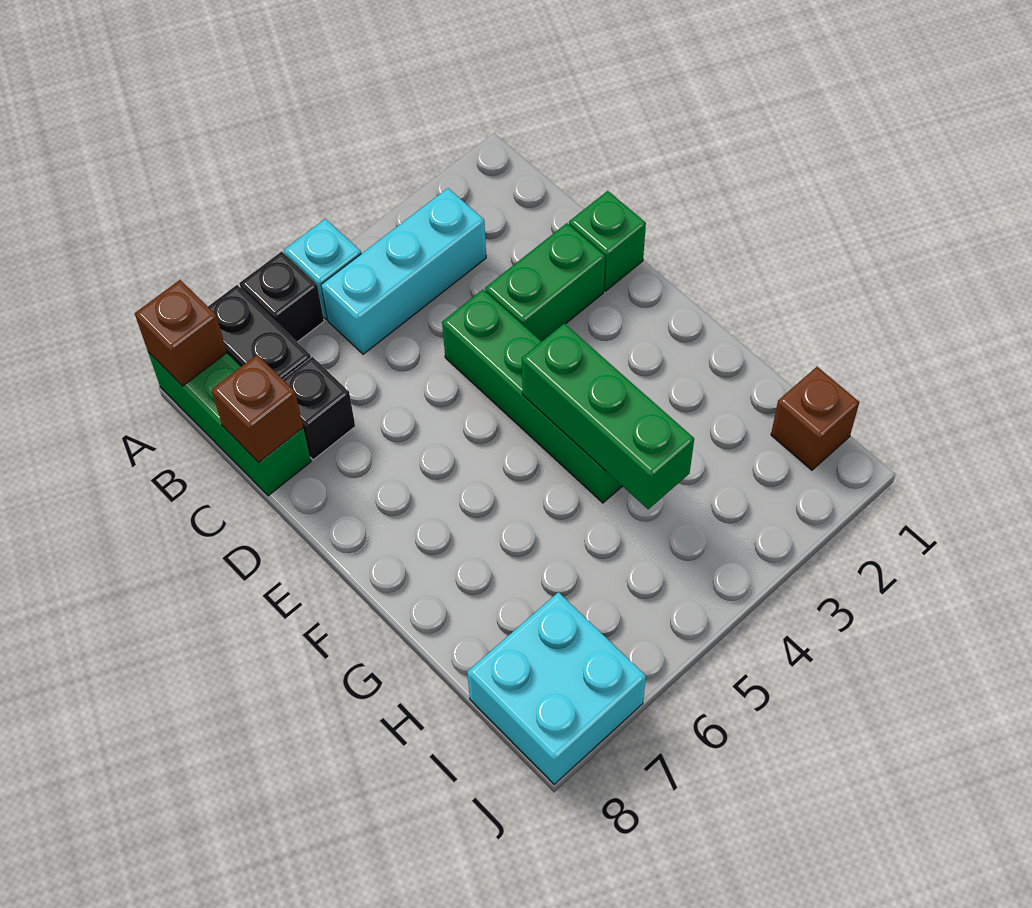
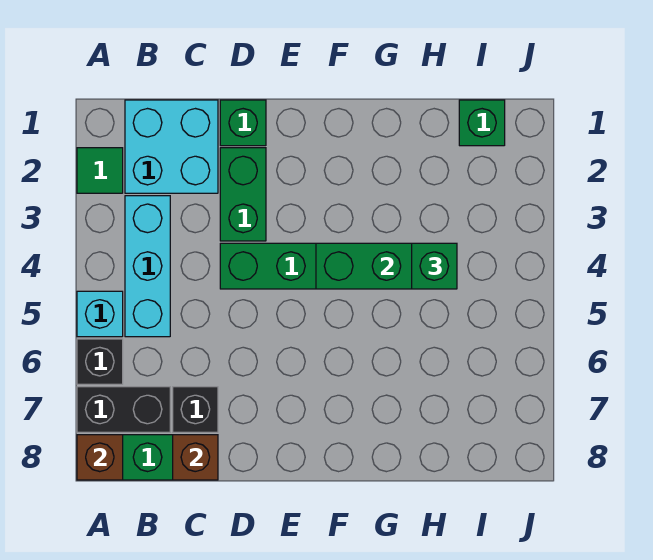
none -> green 1x1 tile [77,148,123,193]
none -> green 1x1 brick [412,243,457,289]
brown 1x1 brick [771,367,859,470] -> green 1x1 brick [459,100,505,146]
cyan 2x2 brick [467,592,646,784] -> cyan 2x2 brick moved to [125,100,218,193]

